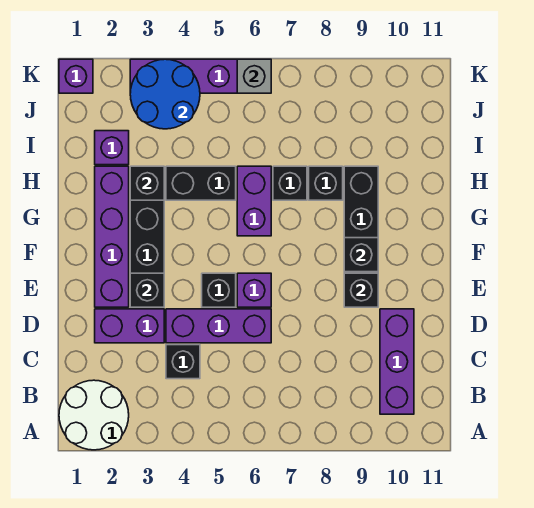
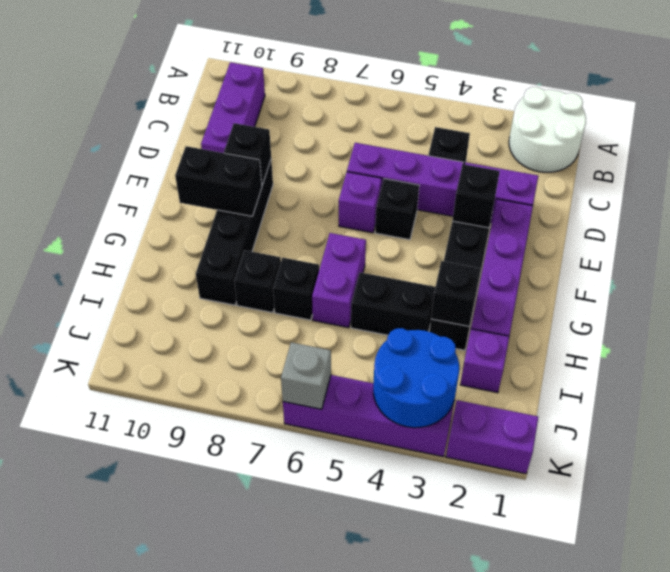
black 1x1 brick [344,238,378,272] -> black 1x2 brick [175,146,262,216]
purple 1x1 brick [59,59,93,93] -> purple 1x2 brick [446,400,538,474]

